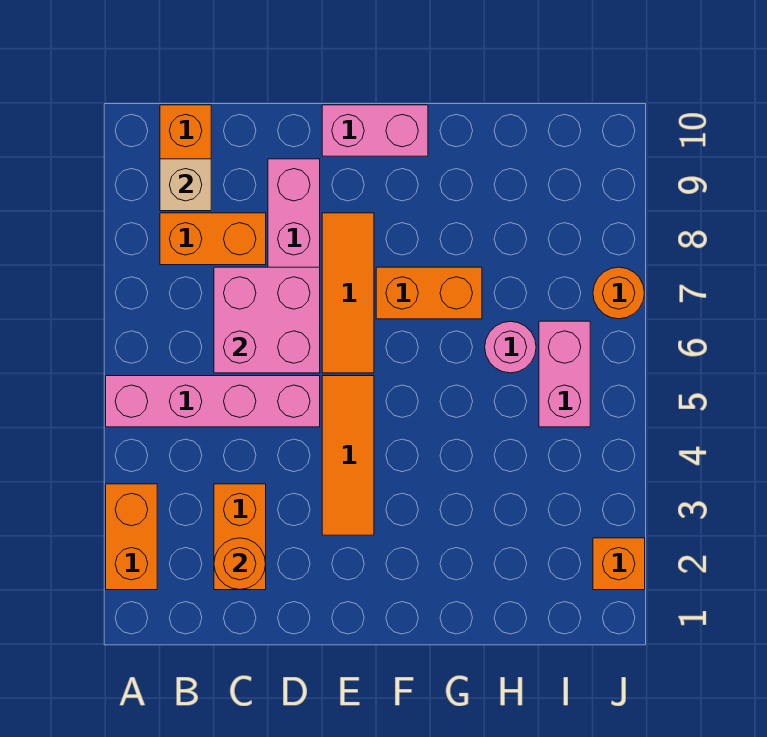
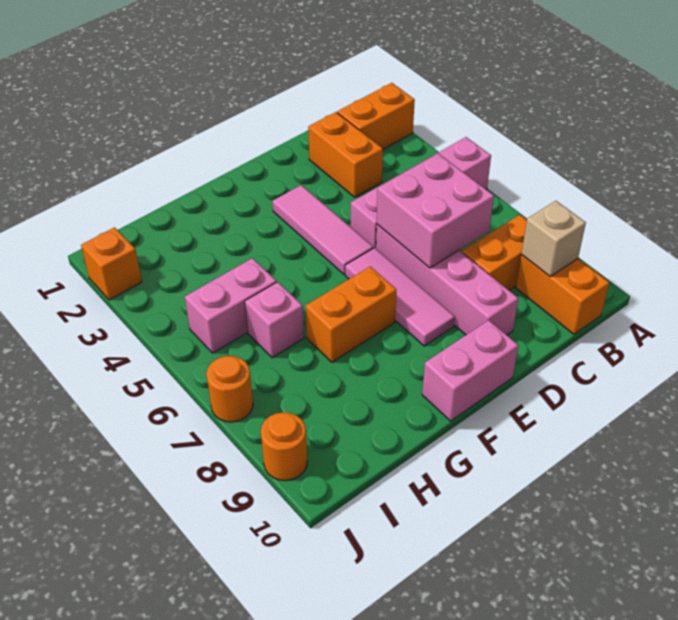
orange 1x2 brick [106,484,157,590] -> orange 1x2 brick turned to [337,83,415,149]
orange 1x1 round brick [214,538,266,590] -> orange 1x1 round brick moved to [261,412,307,481]
orange 1x3 tile [322,376,374,535] -> pink 1x3 tile [272,185,373,274]
orange 1x3 tile [322,213,374,373] -> pink 1x3 tile [345,248,455,346]
pink 1x1 round brick [485,321,536,373] -> pink 1x1 brick [245,282,304,358]
pink 1x2 brick [539,321,590,427] -> pink 1x2 brick turned to [185,258,276,353]

